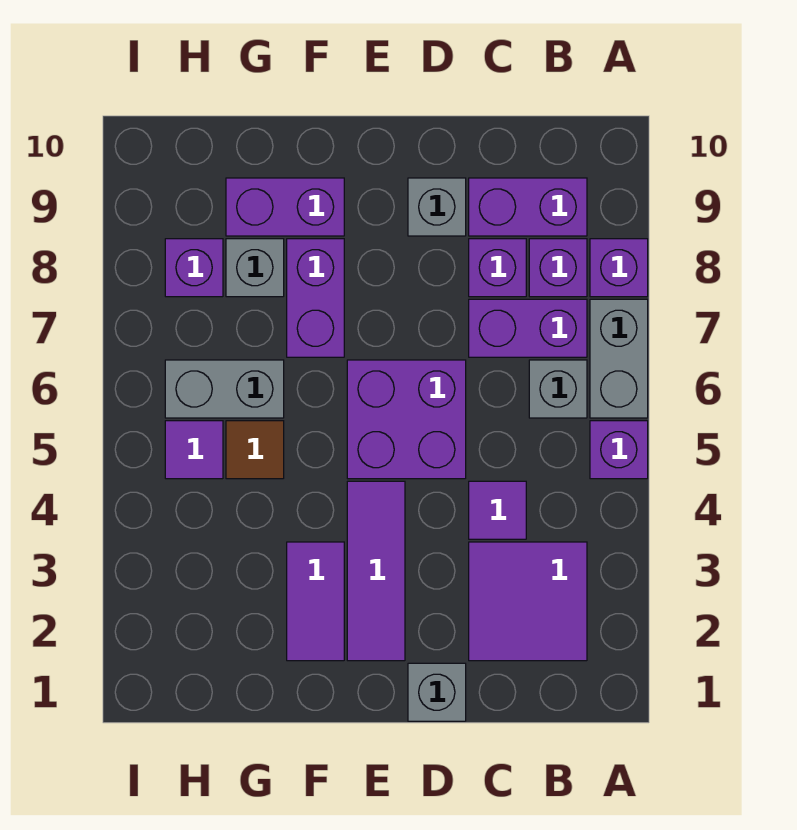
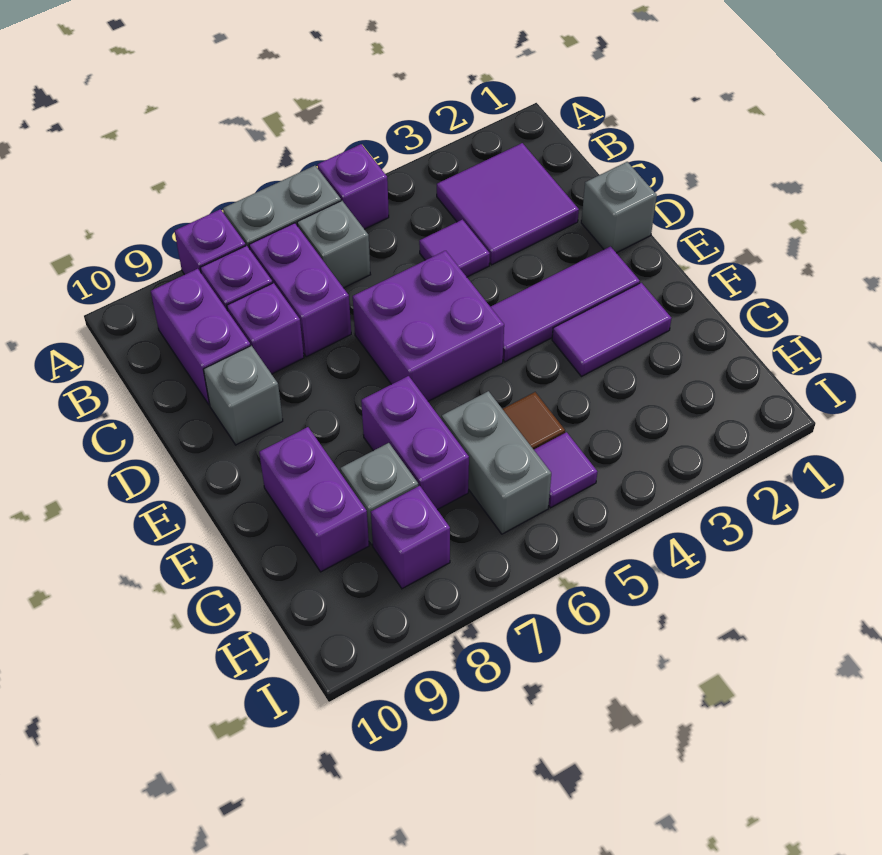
purple 1x2 brick [287,239,344,357] -> purple 1x2 brick turned to [361,376,469,510]

